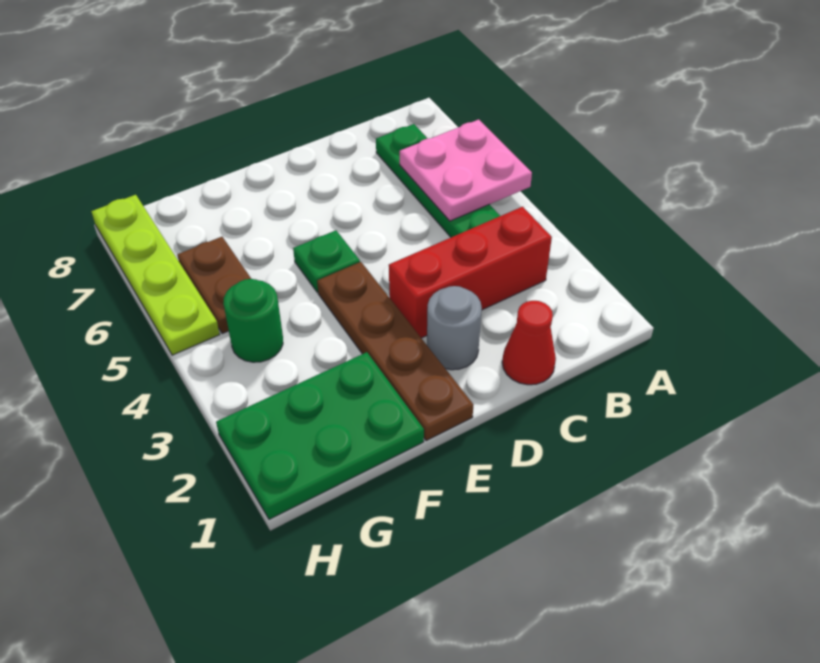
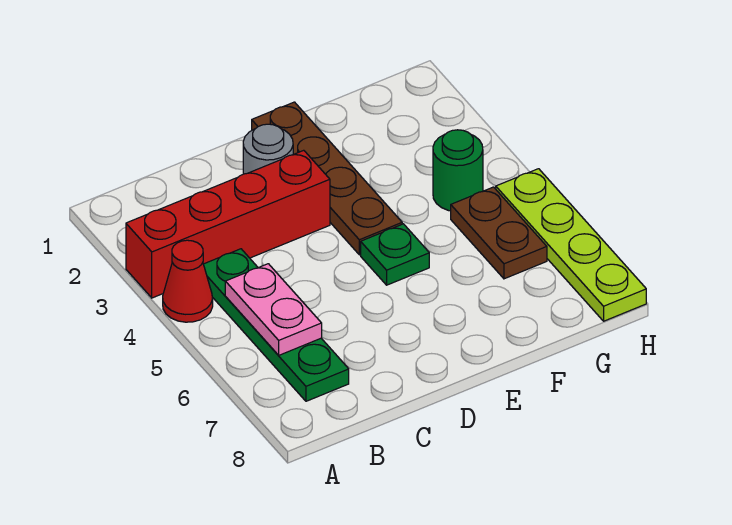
pink 2x2 plate [400,120,532,221] -> pink 1x2 plate [225,264,322,355]
red 1x3 brick [389,207,552,338] -> red 1x4 brick [126,150,330,298]
red 1x1 cone [502,301,556,385] -> red 1x1 cone moved to [163,240,213,322]
green 2x3 plate [216,352,424,519] -> none

